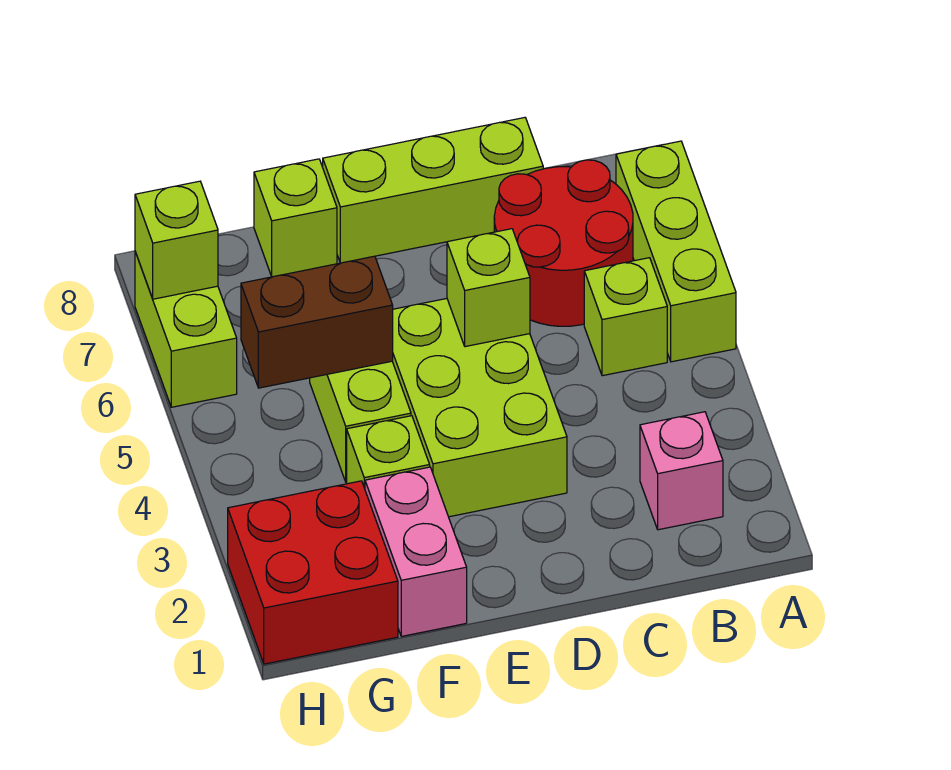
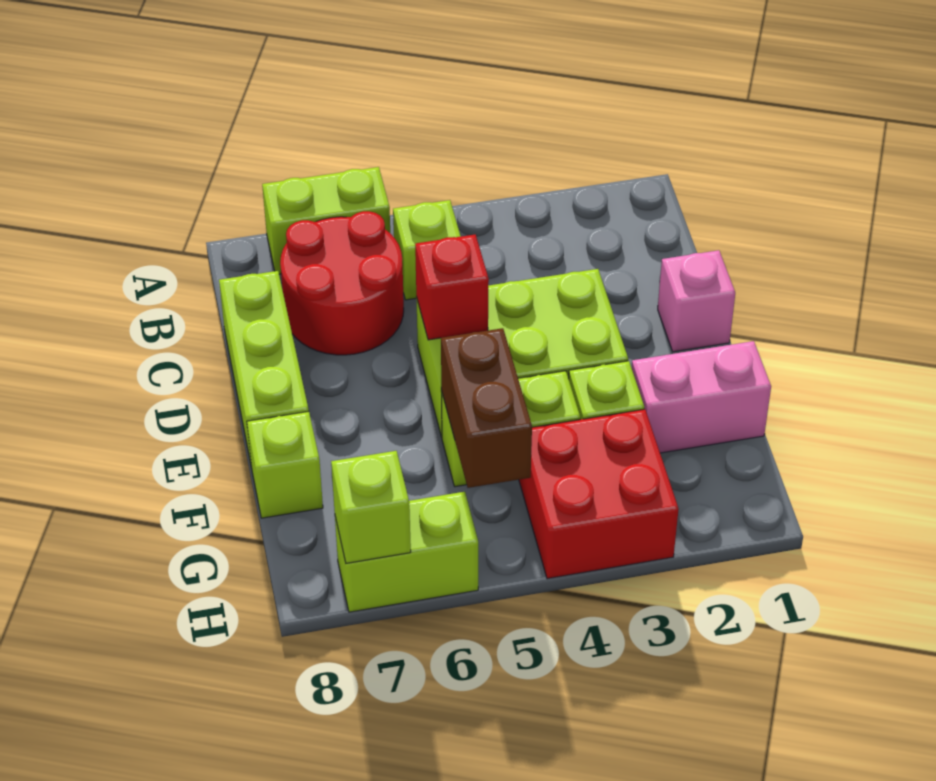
lime 1x3 brick [616,141,736,362] -> lime 1x2 brick [262,167,390,274]
pink 1x1 brick [640,412,723,530] -> pink 1x1 brick moved to [658,250,735,352]
lime 1x1 brick [447,229,530,347] -> red 1x1 brick [415,235,489,340]
red 2x2 brick [228,481,398,664] -> red 2x2 brick moved to [519,409,679,579]

